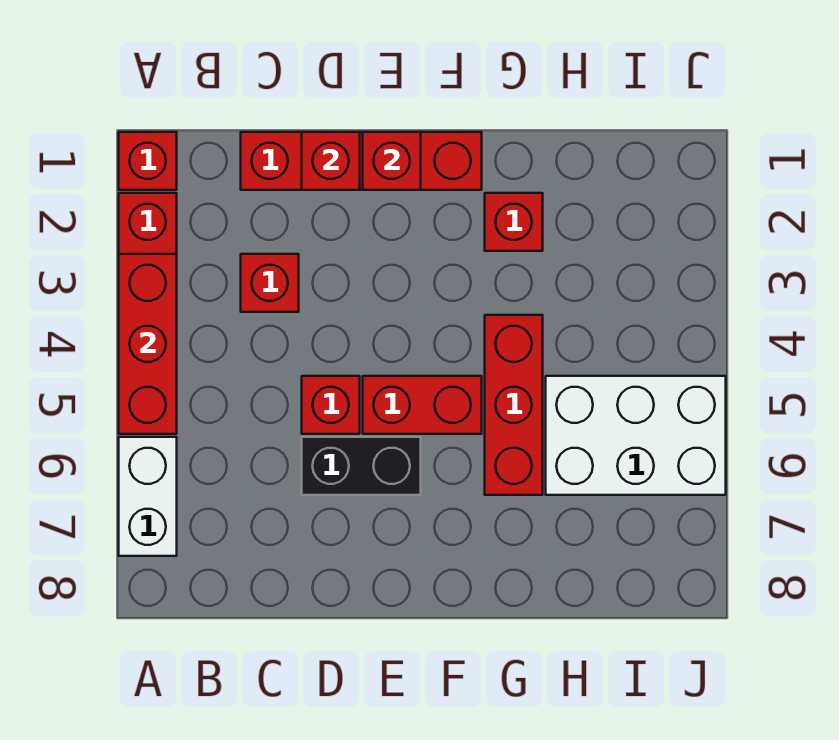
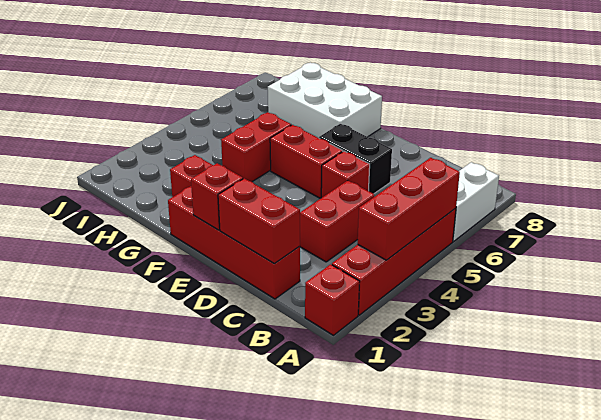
red 1x1 brick [241,254,299,312] -> red 1x2 brick [300,181,374,262]
red 1x1 brick [302,132,360,190] -> red 1x2 brick [218,178,300,264]
red 1x3 brick [485,315,543,495] -> red 1x2 brick [221,112,291,182]
white 2x3 brick [546,376,726,495] -> white 2x3 brick moved to [268,63,382,138]

